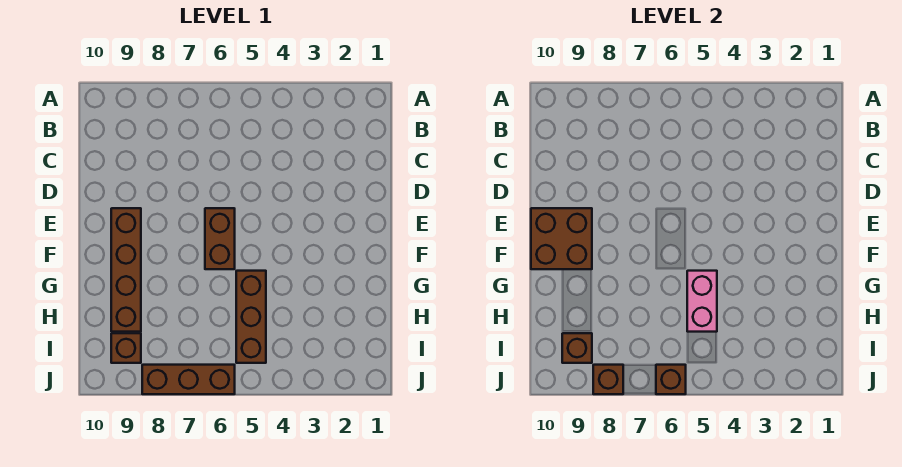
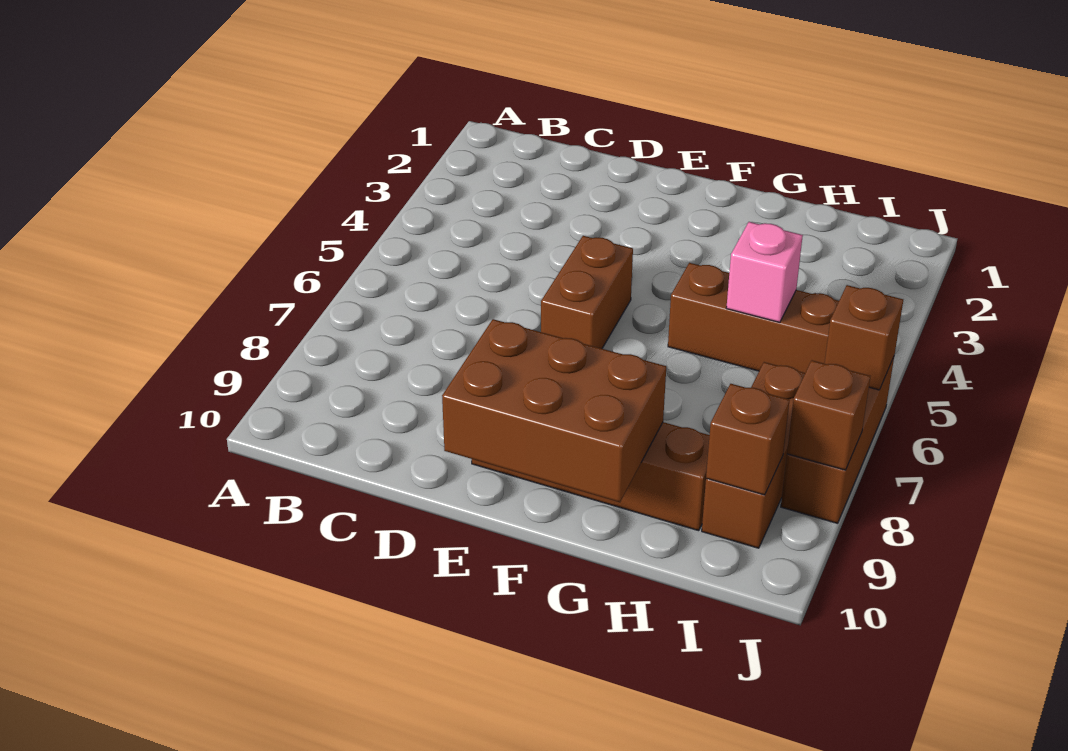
brown 1x2 brick [205,208,235,269] -> brown 1x2 brick turned to [541,236,633,349]
brown 2x2 brick [531,208,592,269] -> brown 2x3 brick [442,319,666,502]
pink 1x2 brick [687,271,717,332] -> pink 1x1 brick [726,222,803,322]
brown 1x1 brick [111,333,141,363] -> brown 1x3 brick [702,362,805,548]

